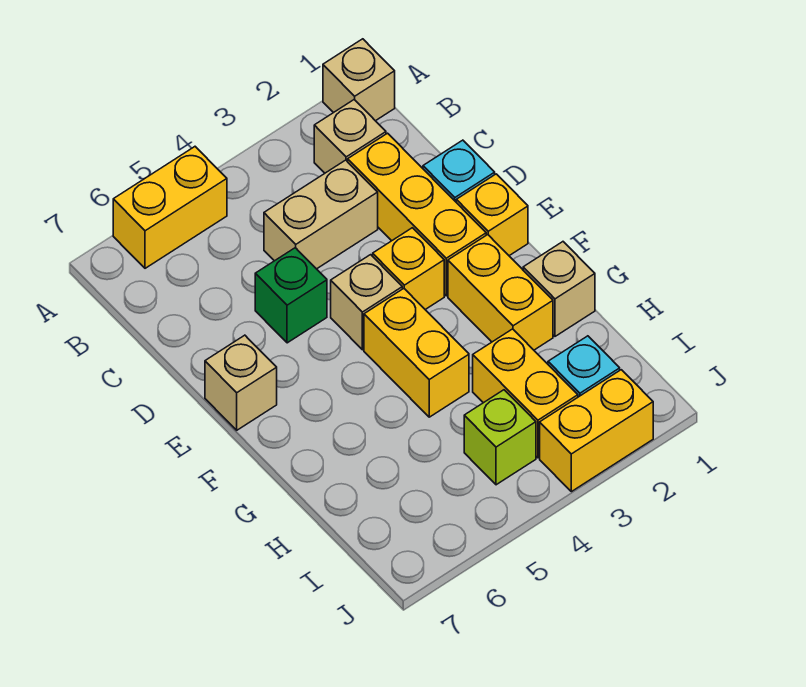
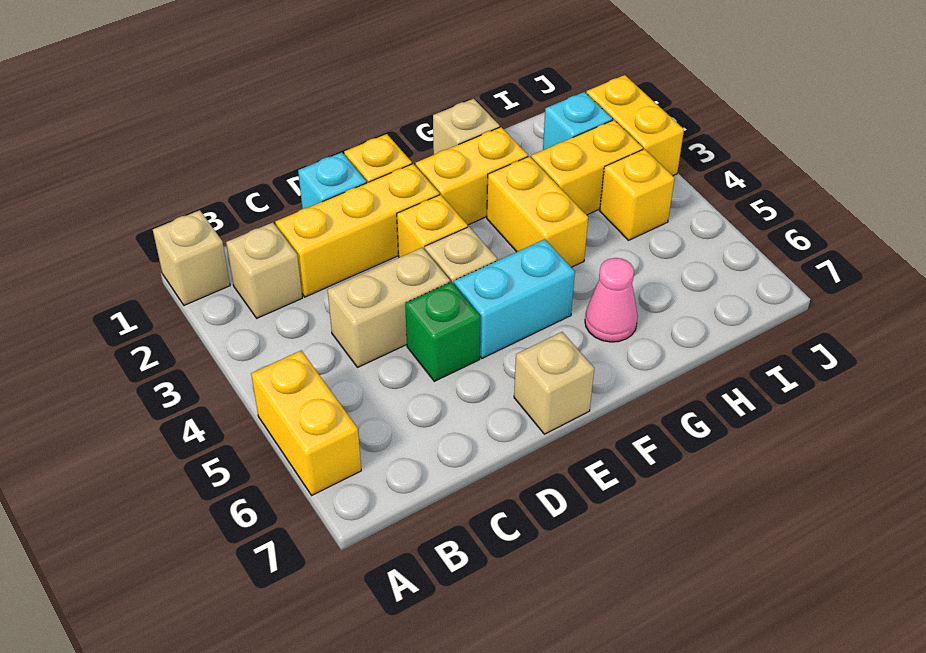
tan 1x2 brick [264,160,378,269] -> tan 1x2 brick turned to [328,248,450,367]
none -> cyan 1x2 brick [454,239,575,358]
yellow 1x2 brick [364,289,469,417] -> yellow 1x2 brick turned to [487,156,588,267]
none -> pink 1x1 cone [585,258,638,342]
lime 1x1 brick [464,390,536,485] -> yellow 1x1 brick [600,149,675,240]

